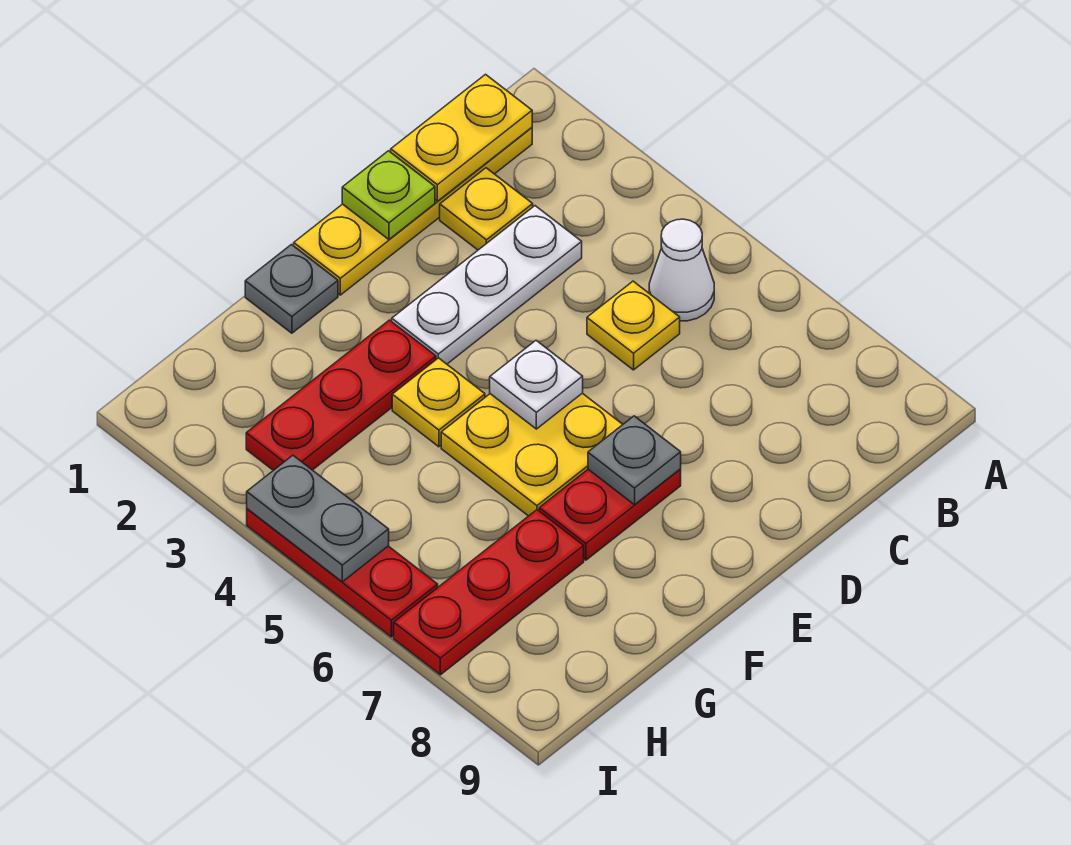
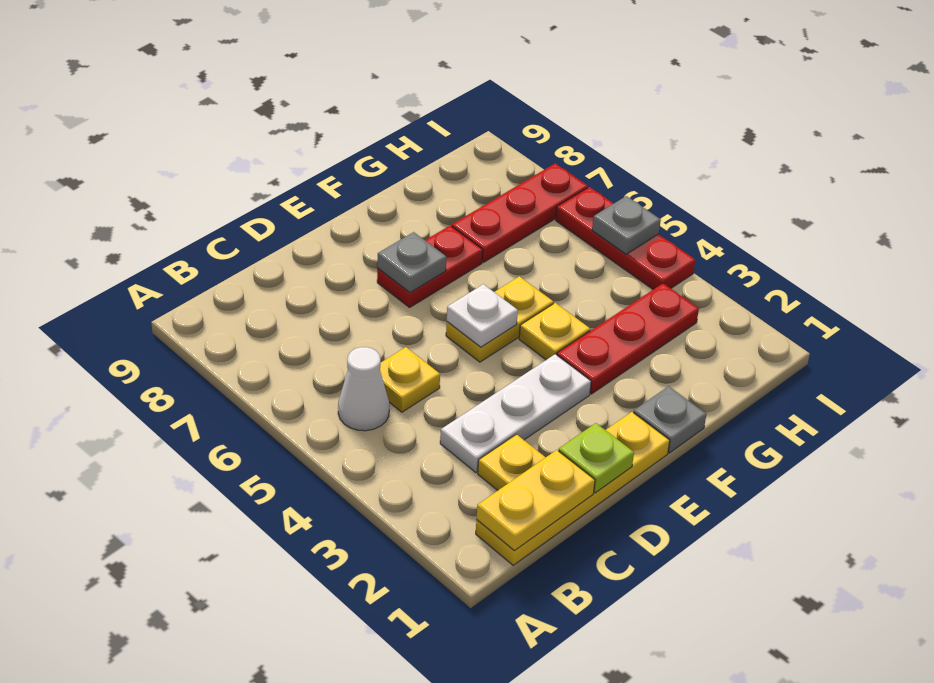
yellow 2x2 plate [441,393,623,516] -> yellow 1x2 plate [446,276,554,362]
grey 1x2 plate [247,455,389,582] -> grey 1x1 plate [592,196,661,254]

